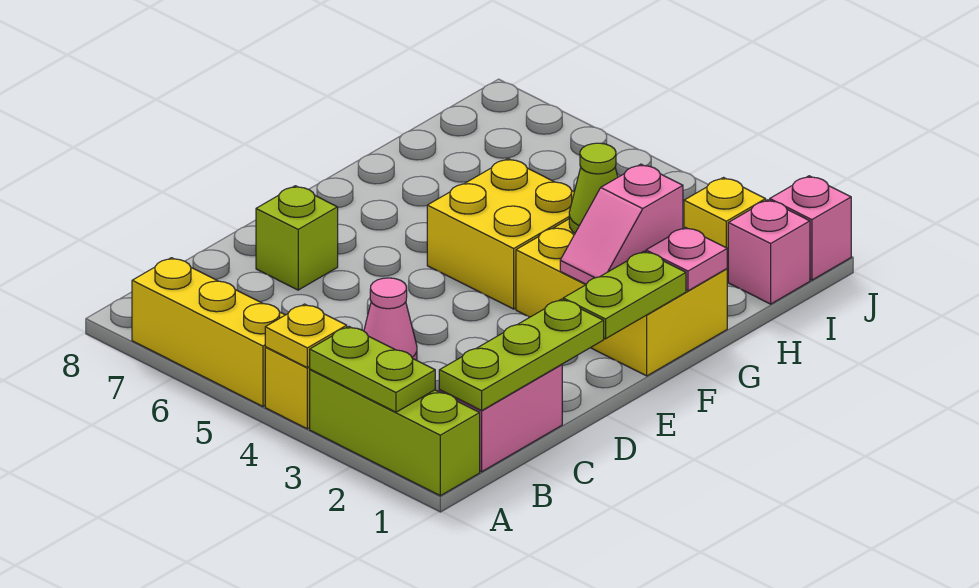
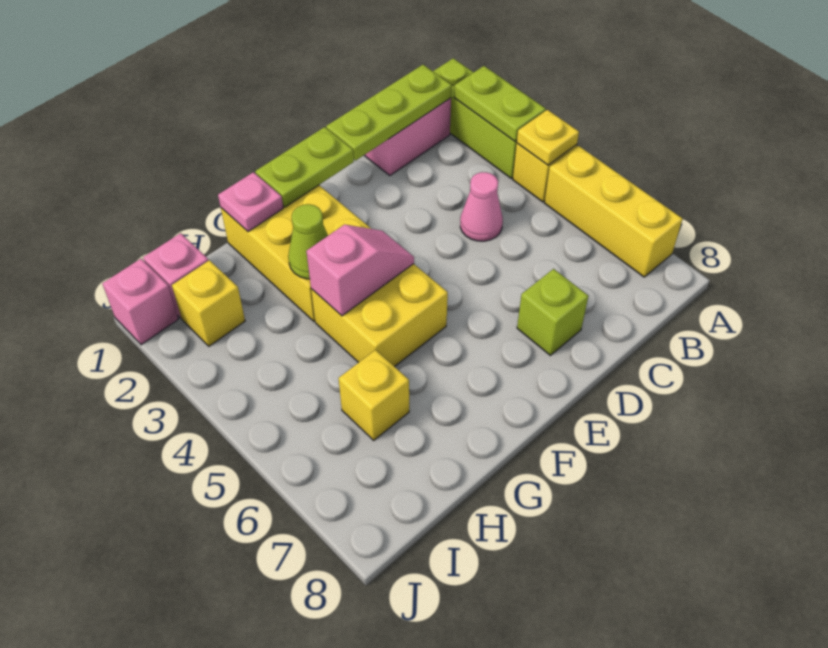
pink 1x2 slope [560,164,683,284] -> pink 1x2 slope moved to [306,225,414,316]
none -> yellow 1x1 brick [339,350,409,440]

